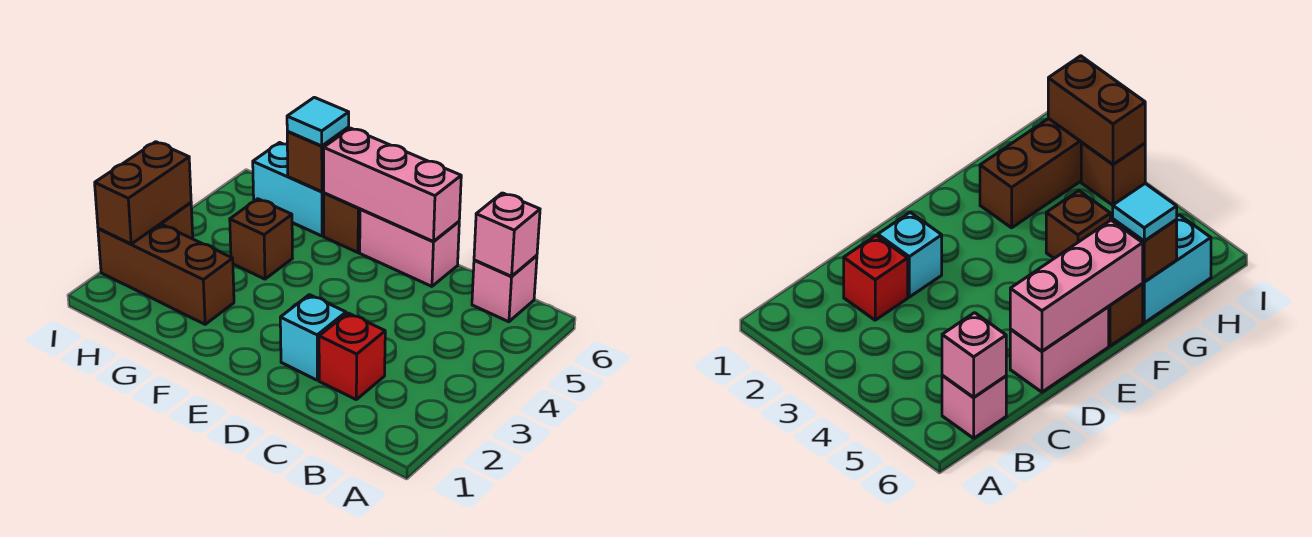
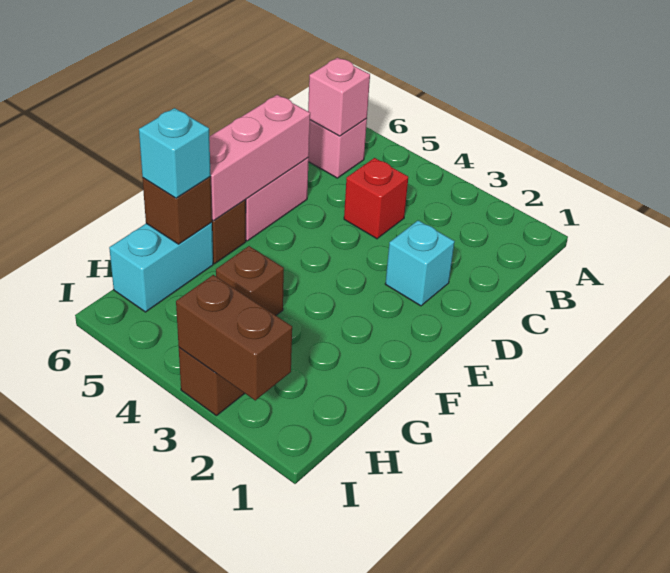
red 1x1 brick [319,313,385,399] -> red 1x1 brick moved to [344,158,408,239]
brown 1x3 brick [98,224,234,324] -> none
cyan 1x1 tile [287,97,349,146] -> cyan 1x1 brick [139,108,211,198]

